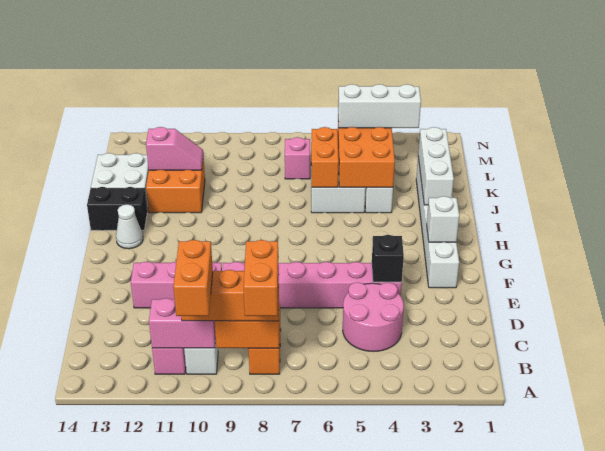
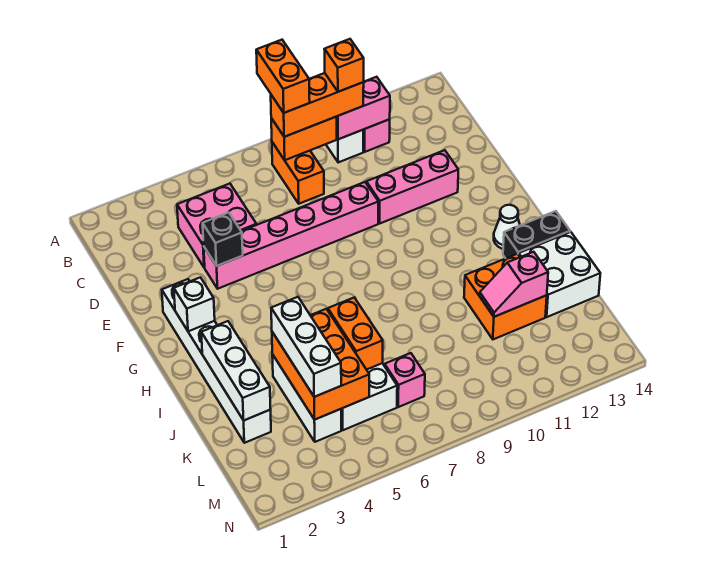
orange 1x2 brick [173,240,213,316] -> orange 1x1 brick [324,39,364,92]
pink 2x2 round brick [343,282,404,351] -> pink 2x2 brick [177,184,256,268]
white 1x3 brick [338,84,421,128] -> white 1x3 brick turned to [271,297,341,397]

